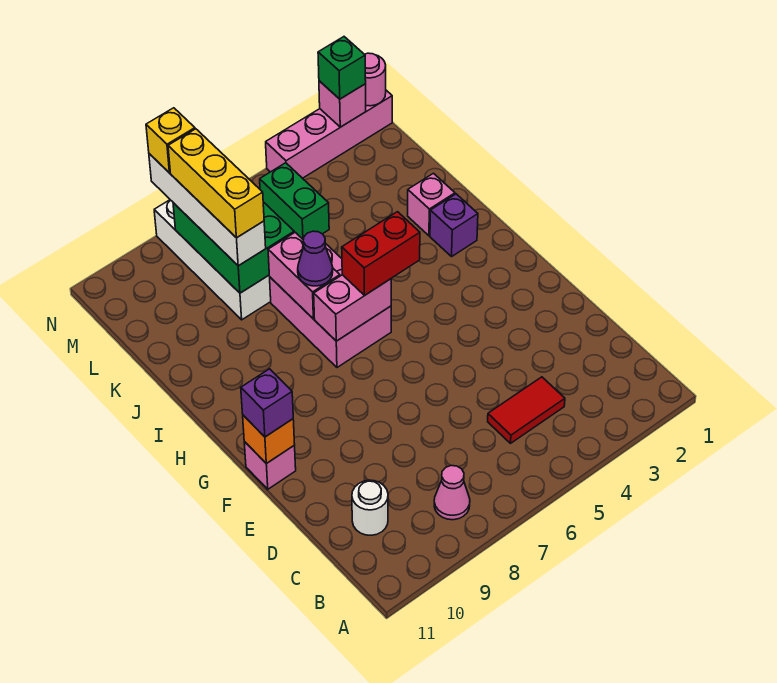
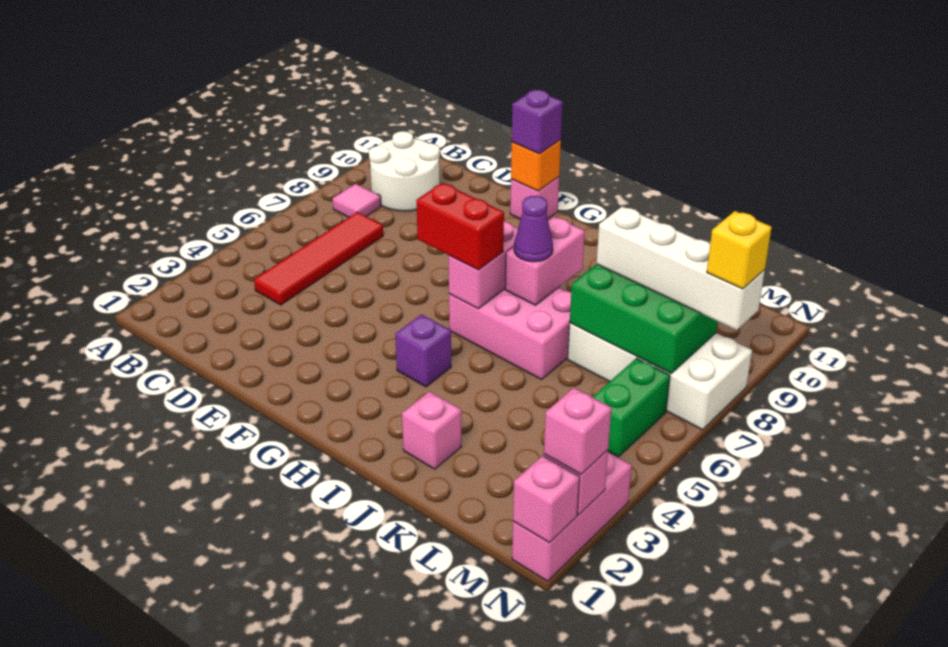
pink 1x1 cone [434,466,470,520] -> pink 1x1 tile [333,184,381,217]
red 1x2 tile [488,377,565,443] -> red 1x4 tile [254,212,383,305]
white 1x1 round brick [352,480,388,535] -> white 2x2 round brick [369,131,440,211]
red 1x2 brick [342,212,420,295] -> red 1x2 brick turned to [416,183,504,270]
purple 1x1 brick [430,194,478,256] -> purple 1x1 brick moved to [395,314,451,387]
pink 1x2 brick [268,232,340,319] -> pink 1x2 brick turned to [505,217,585,305]
yellow 1x3 brick [168,129,264,238] -> none
green 1x2 brick [260,163,329,240] -> green 1x2 brick turned to [593,358,670,457]
pink 1x4 brick [266,90,392,178] -> pink 1x3 brick [512,452,632,581]
pink 1x1 round brick [365,53,386,106] -> pink 1x1 brick [513,456,580,543]
green 1x1 brick [318,37,366,99] -> pink 1x1 brick [544,388,611,474]

